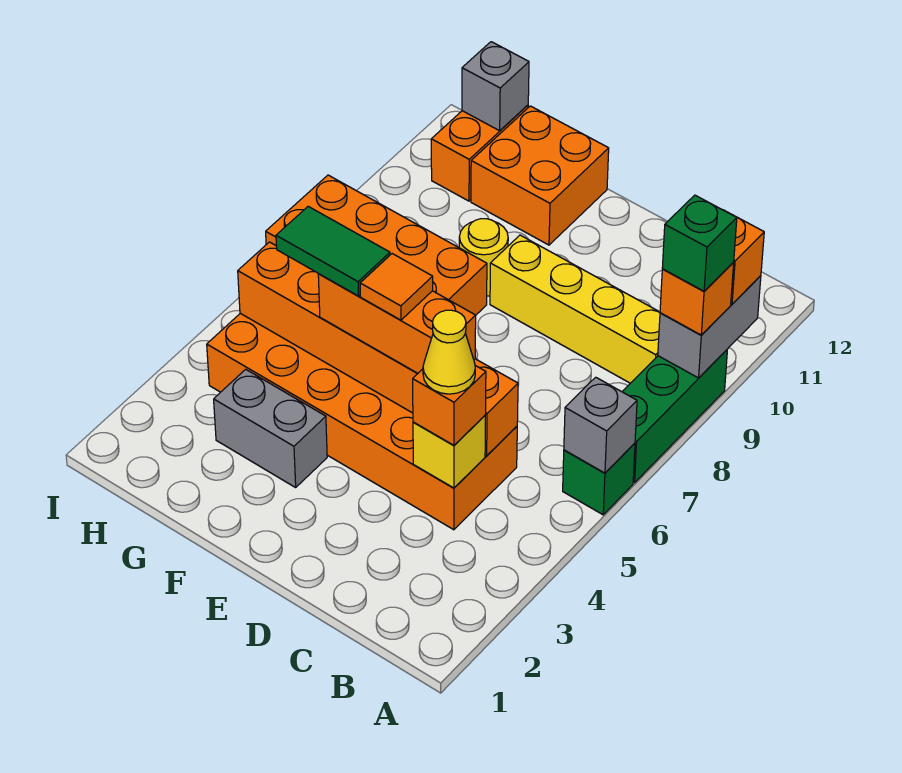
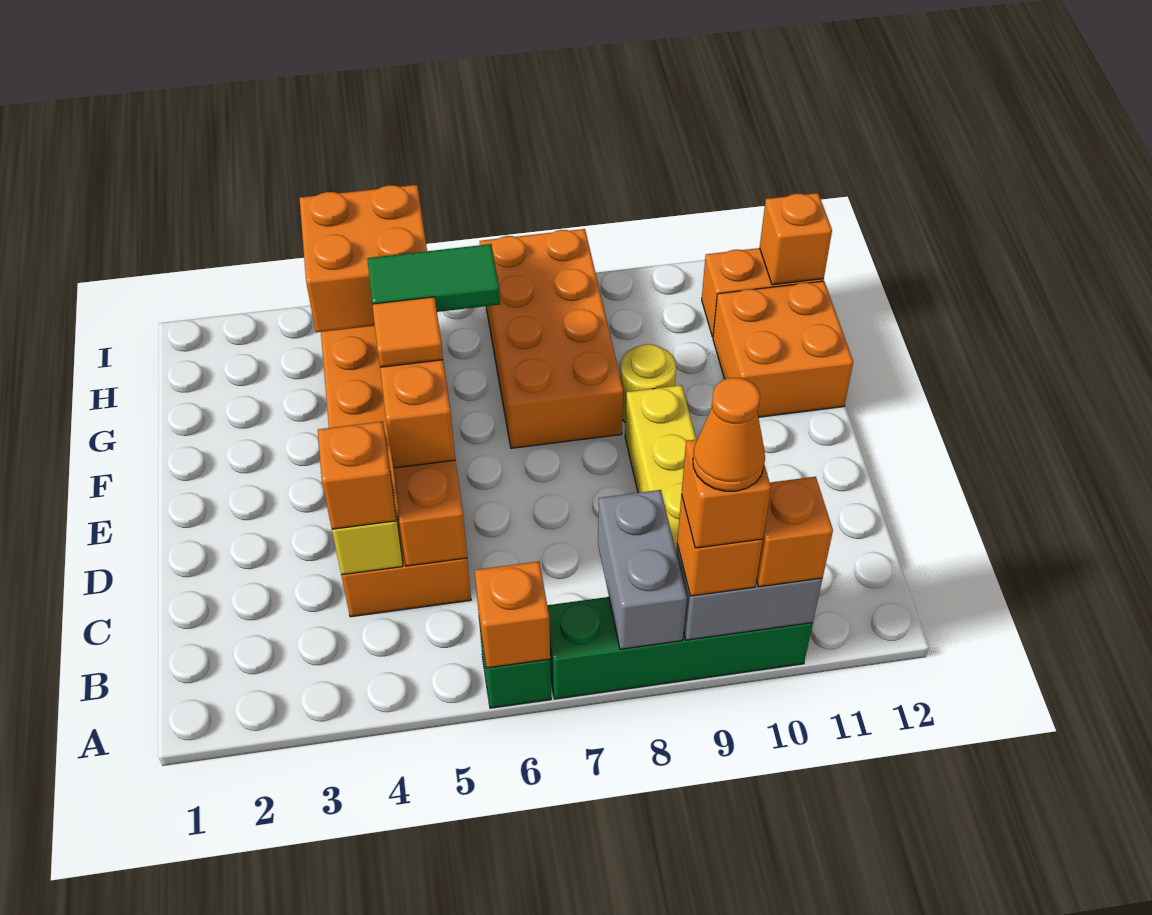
grey 1x1 brick [564,377,637,473] -> orange 1x1 brick [475,561,550,668]
green 1x3 brick [622,350,727,483] -> green 1x4 brick [547,597,813,699]
green 1x1 brick [662,195,737,291] -> orange 1x1 brick [682,439,771,548]
none -> orange 1x1 cone [693,378,765,491]
yellow 1x1 cone [423,310,475,394] -> none
grey 1x2 brick [214,369,327,487] -> grey 1x2 brick moved to [598,490,687,649]
green 1x2 tile [276,206,390,296] -> green 1x2 tile turned to [367,244,500,312]
none -> orange 2x2 brick [300,185,427,332]
grey 1x1 brick [462,42,529,131] -> orange 1x1 brick [760,193,832,285]

